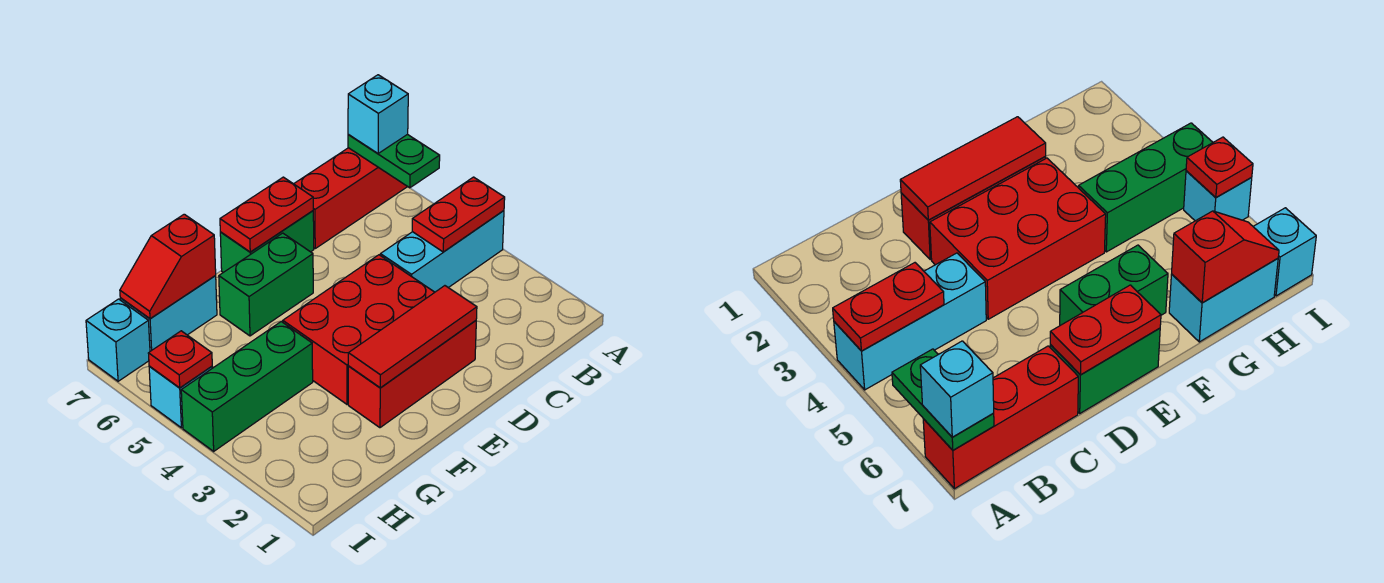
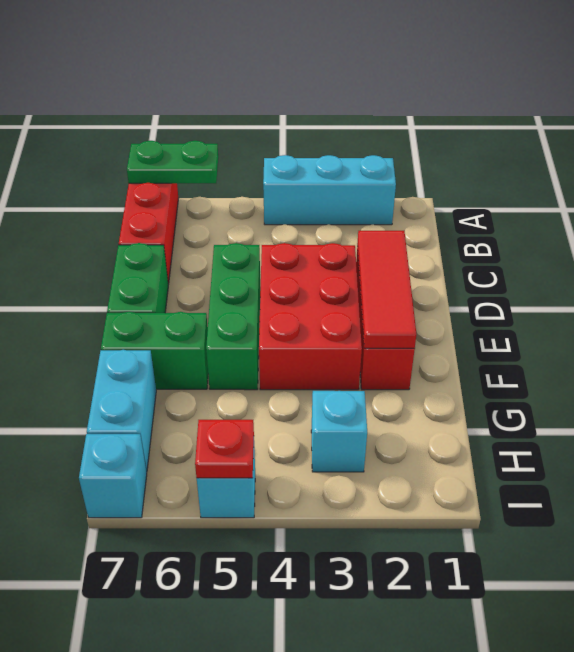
cyan 1x3 brick [380,211,504,292] -> cyan 1x3 brick turned to [263,155,396,225]
red 1x2 plate [412,177,505,252] -> none
cyan 1x1 brick [348,75,408,154] -> cyan 1x1 brick moved to [311,391,367,472]
red 1x2 plate [220,177,313,252] -> none
green 1x2 brick [219,233,313,336] -> green 1x2 brick turned to [101,312,208,389]
green 1x3 brick [181,321,313,451] -> green 1x3 brick moved to [206,243,260,390]
red 1x2 slope [120,214,216,319] -> none

